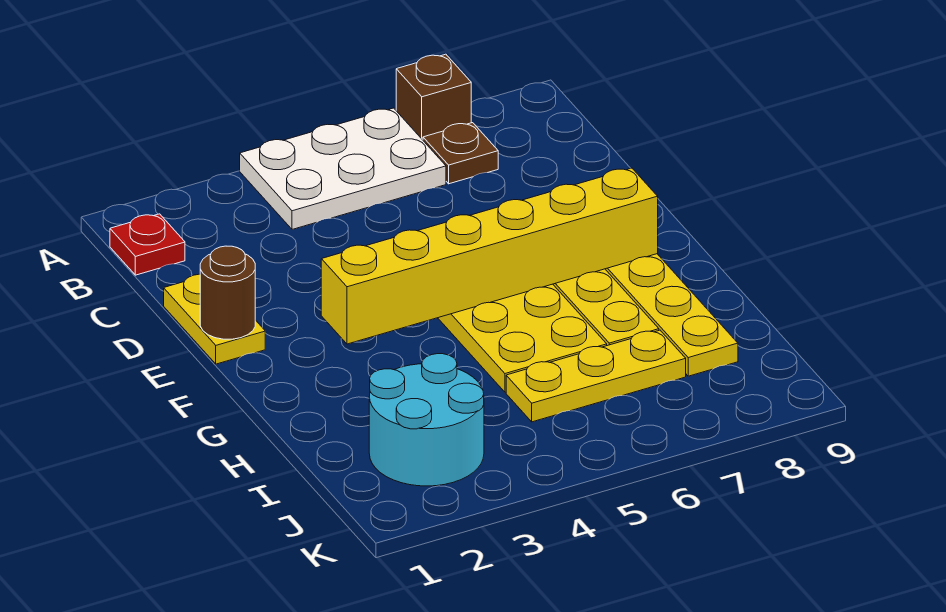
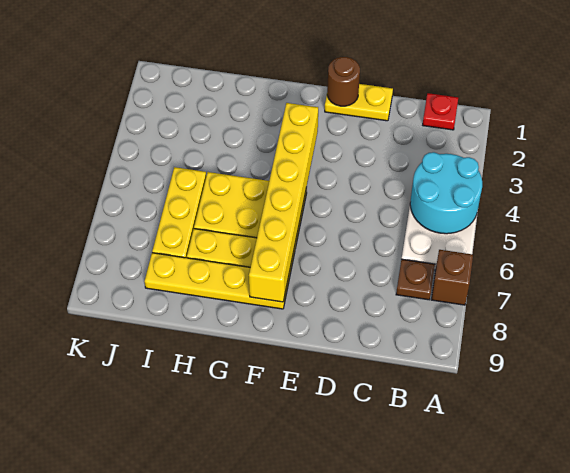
cyan 2x2 round brick [369,354,484,486] -> cyan 2x2 round brick moved to [410,152,482,234]

